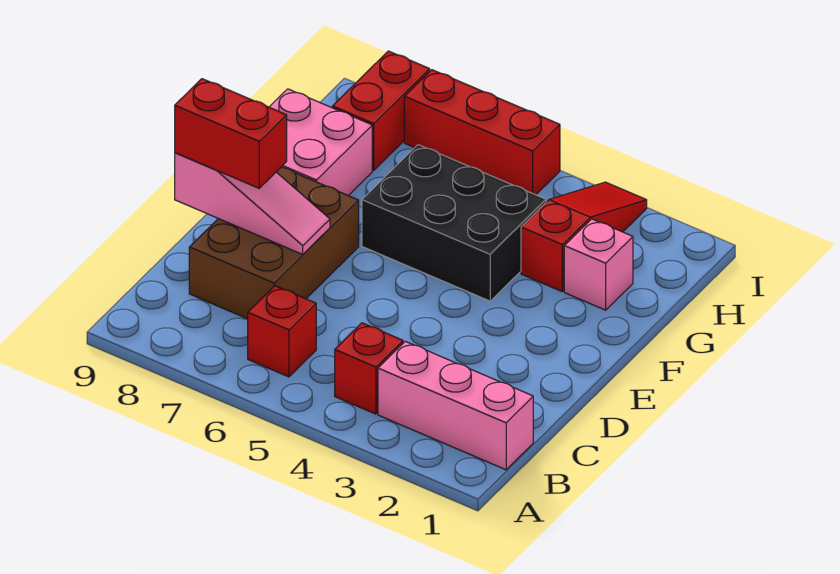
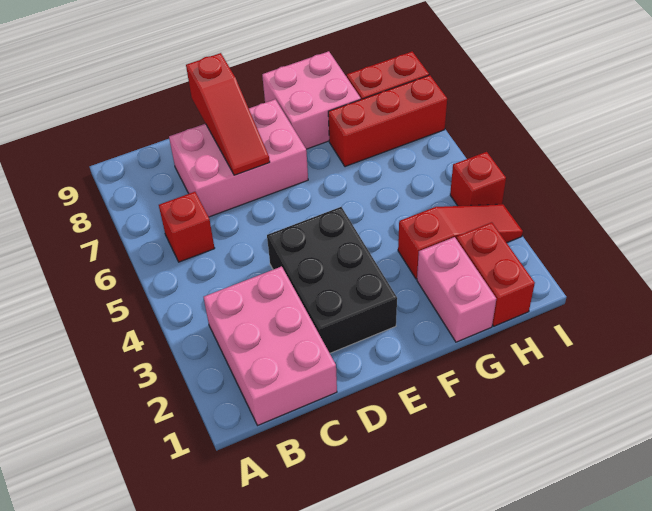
pink 1x3 brick [378,341,533,470] -> pink 2x3 brick [204,266,337,425]
red 1x1 brick [335,323,403,414] -> red 1x1 brick moved to [450,152,506,206]
brown 2x3 brick [189,167,359,319] -> pink 2x3 brick [169,99,308,217]
pink 1x3 slope [175,153,330,254] -> red 1x3 slope [186,53,270,175]
red 1x2 brick [175,79,287,188] -> red 1x2 brick moved to [456,222,535,326]
black 2x3 brick [362,145,546,301] -> black 2x3 brick moved to [267,207,397,353]
pink 1x1 brick [564,219,633,310] -> pink 1x2 brick [417,237,496,342]
red 1x3 brick [404,70,560,195] -> red 1x3 brick turned to [328,75,447,167]

